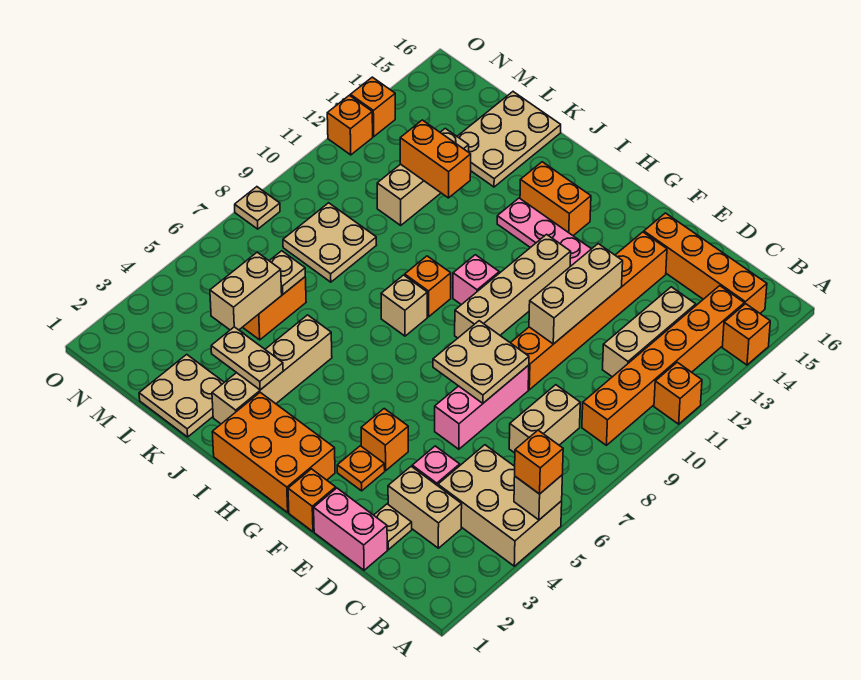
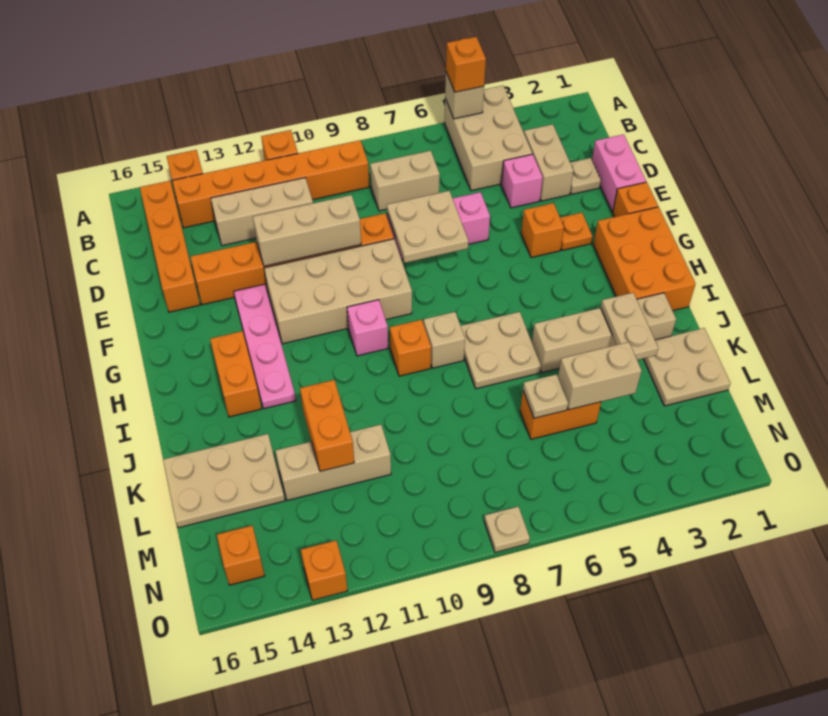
tan 1x4 brick [455,234,571,338] -> tan 2x4 brick [264,239,412,344]
tan 2x2 plate [283,203,376,282] -> tan 2x2 plate moved to [461,312,541,389]
orange 1x1 brick [327,95,373,155] -> orange 1x1 brick moved to [217,526,265,585]

